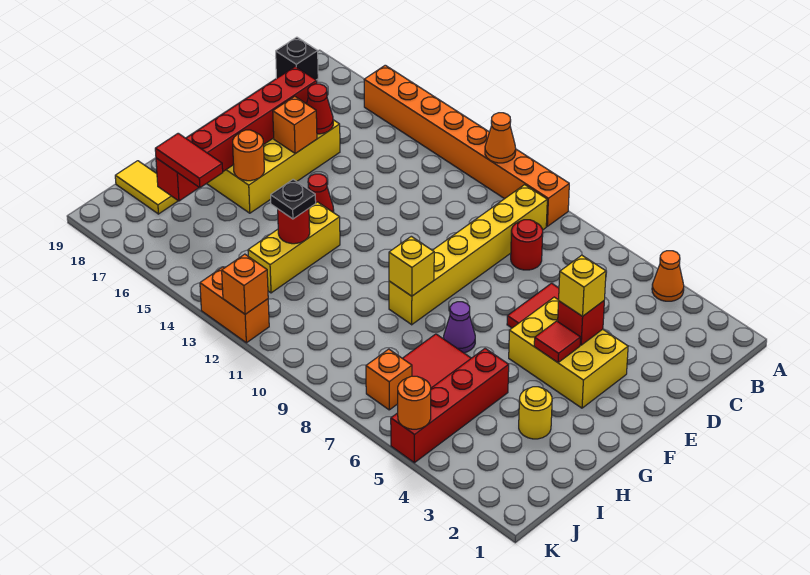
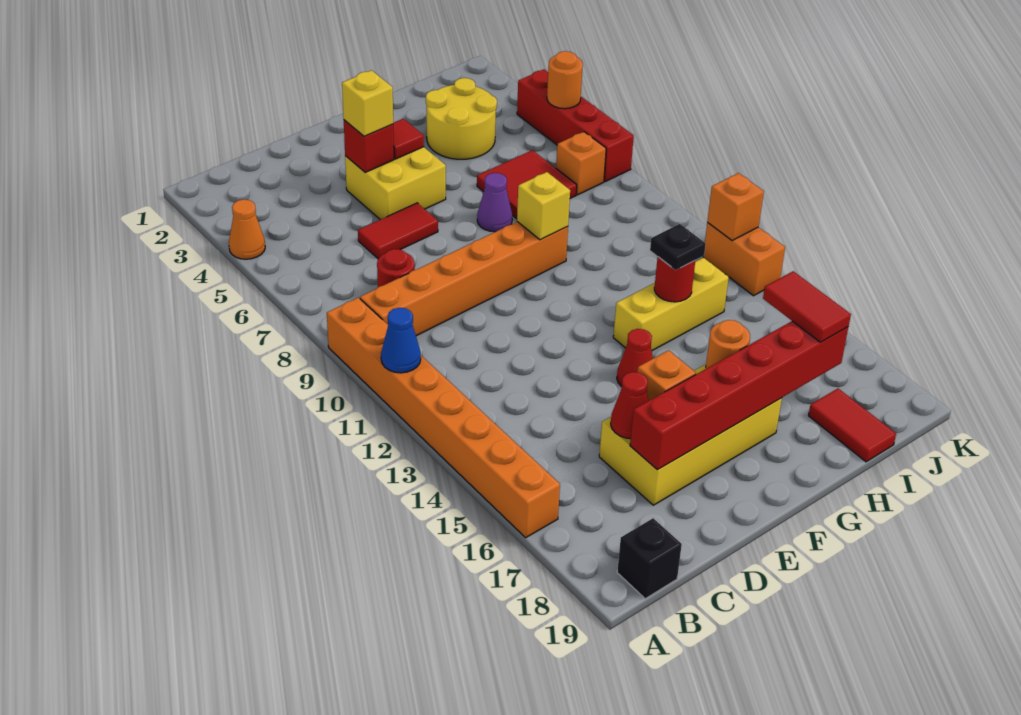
orange 1x1 cone [485,113,516,163] -> blue 1x1 cone [381,308,421,373]
yellow 1x6 brick [389,185,547,325] -> orange 1x6 brick [360,222,568,336]
yellow 2x3 brick [509,297,628,408] -> yellow 2x2 brick [345,147,446,220]
yellow 1x1 round brick [519,387,552,439] -> yellow 2x2 round brick [426,78,497,159]
red 1x4 brick [391,349,509,463] -> red 1x4 brick turned to [517,69,634,182]
yellow 1x2 tile [115,161,178,214] -> red 1x2 tile [808,389,896,462]

